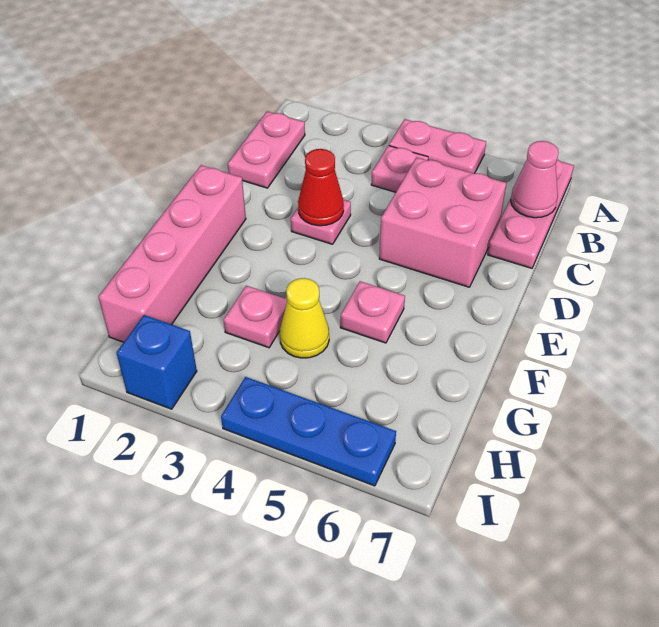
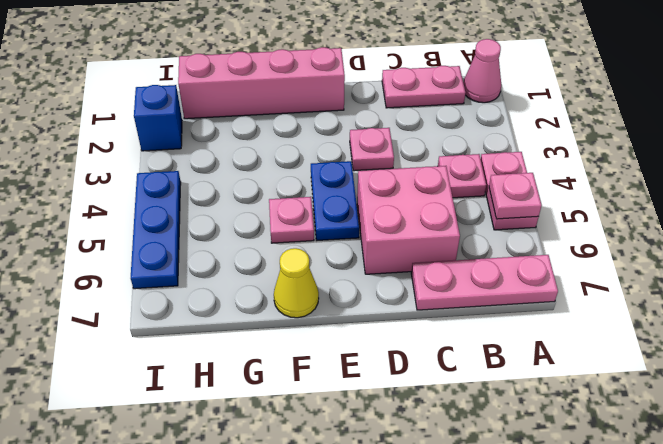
pink 1x1 cone [511,141,558,218] -> pink 1x1 cone moved to [463,39,501,103]
red 1x1 cone [298,149,344,226] -> none
none -> blue 1x2 plate [311,161,359,240]
pink 1x1 plate [224,286,287,348] -> pink 1x1 plate moved to [489,173,542,219]
yellow 1x1 cone [280,278,329,358] -> yellow 1x1 cone moved to [274,248,319,318]

